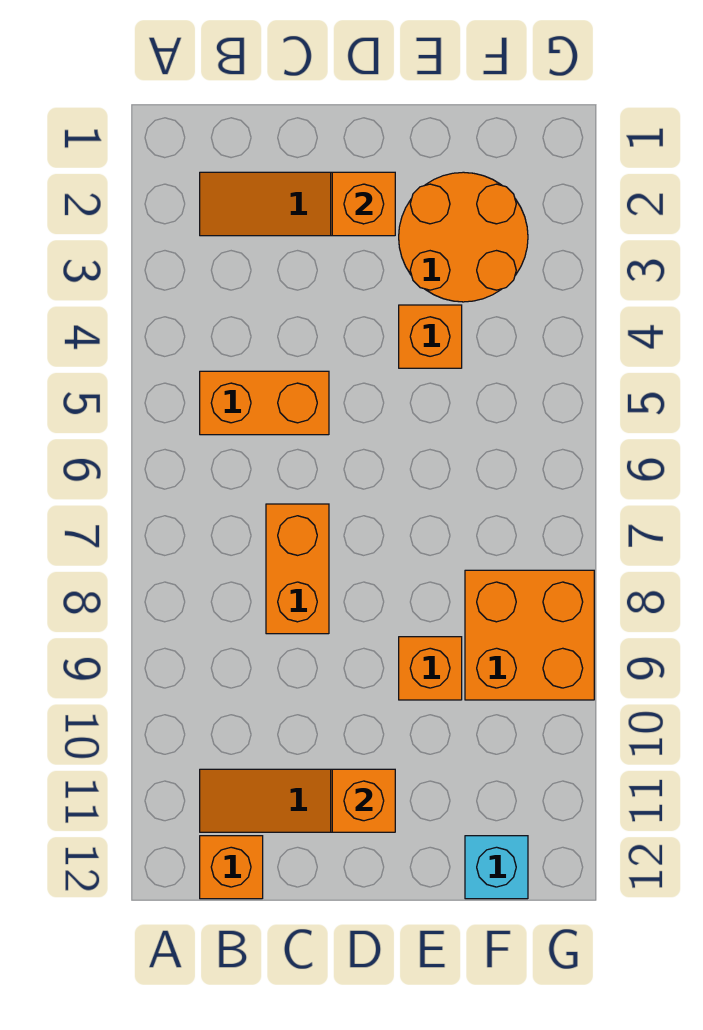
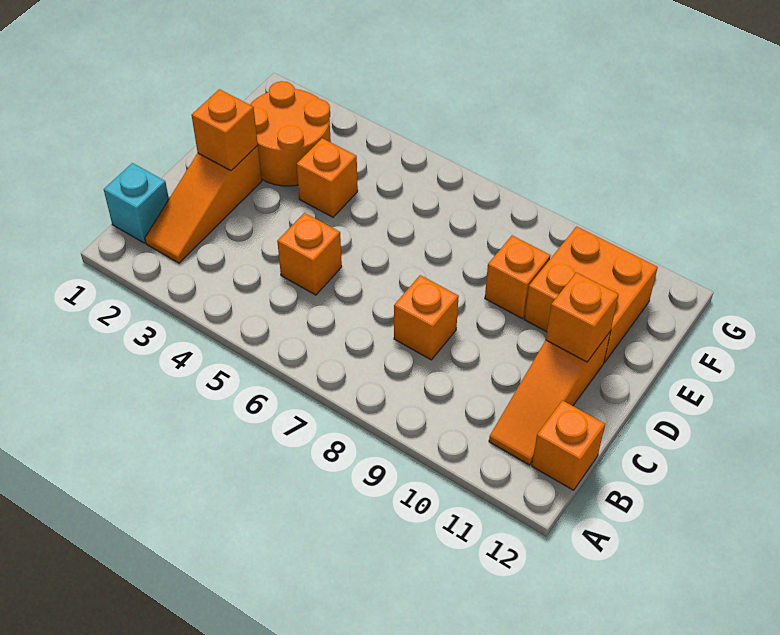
orange 1x2 brick [200,371,329,435] -> orange 1x1 brick [277,213,342,295]
orange 1x2 brick [266,504,329,634] -> orange 1x1 brick [394,275,459,360]
orange 2x2 brick [465,570,594,700] -> orange 2x2 brick moved to [524,226,658,363]
cyan 1x1 brick [465,836,528,899] -> cyan 1x1 brick moved to [104,163,169,243]

